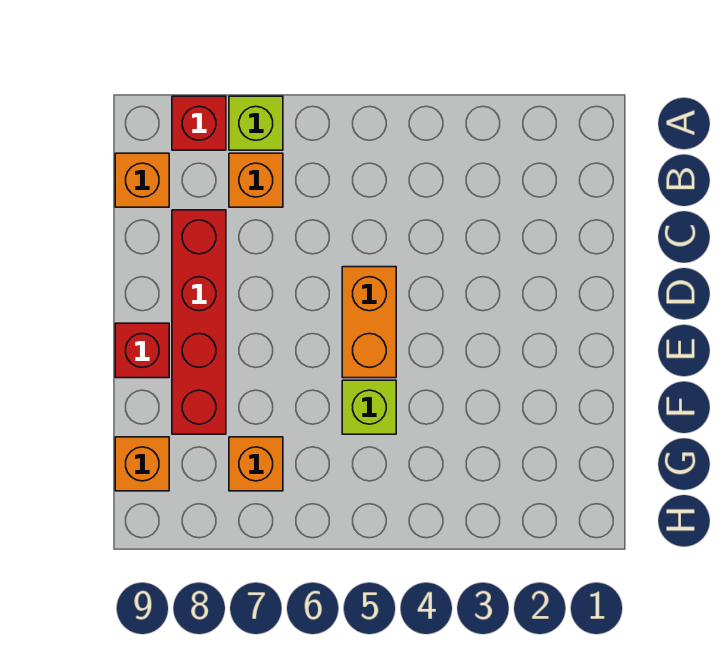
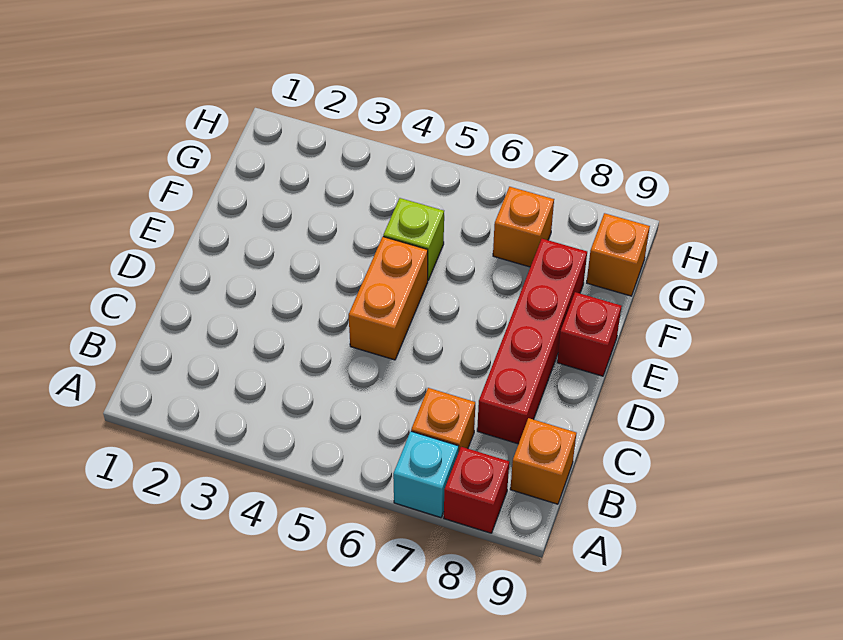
lime 1x1 brick [229,96,283,150] -> cyan 1x1 brick [393,431,458,518]

